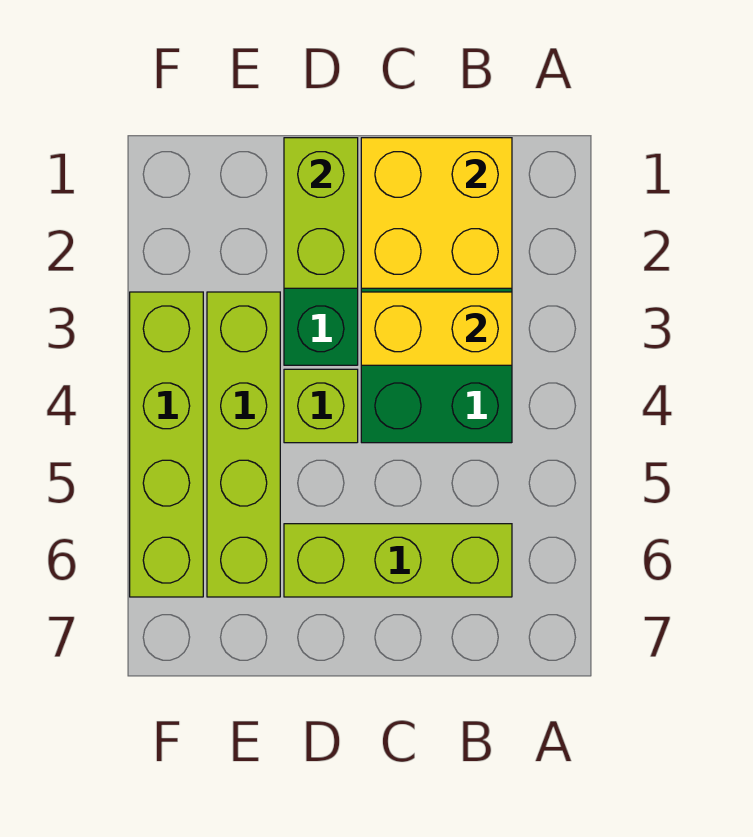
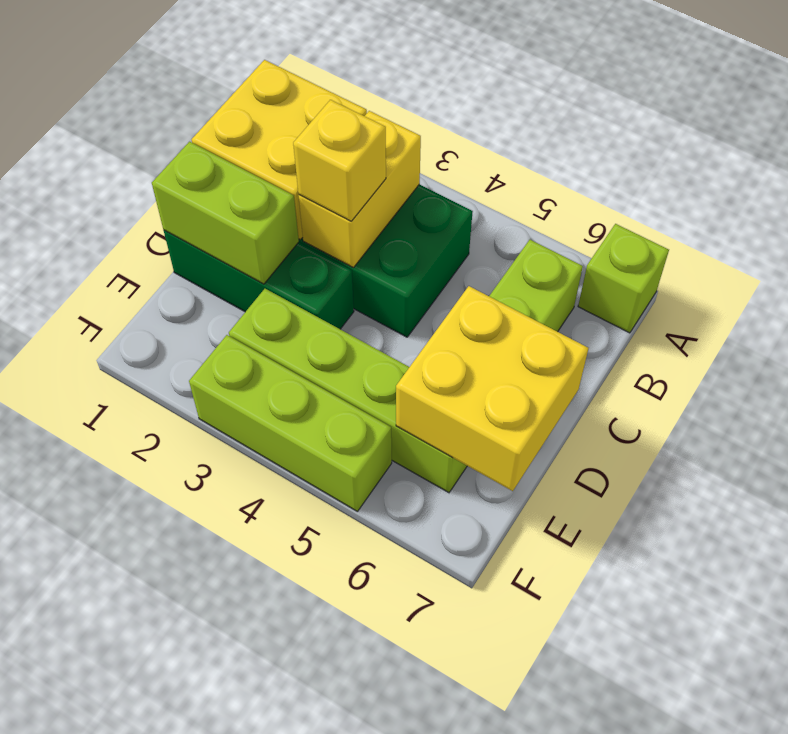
none -> yellow 1x1 brick [293,100,386,221]
lime 1x1 brick [284,369,358,443] -> lime 1x1 brick moved to [578,224,669,333]
none -> yellow 2x2 brick [396,286,588,491]
lime 1x4 brick [130,292,203,597] -> lime 1x3 brick [189,335,392,512]

